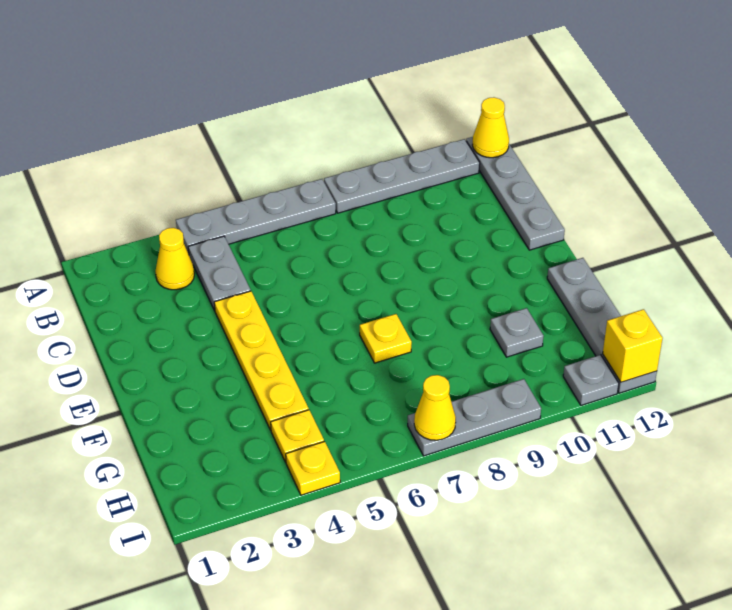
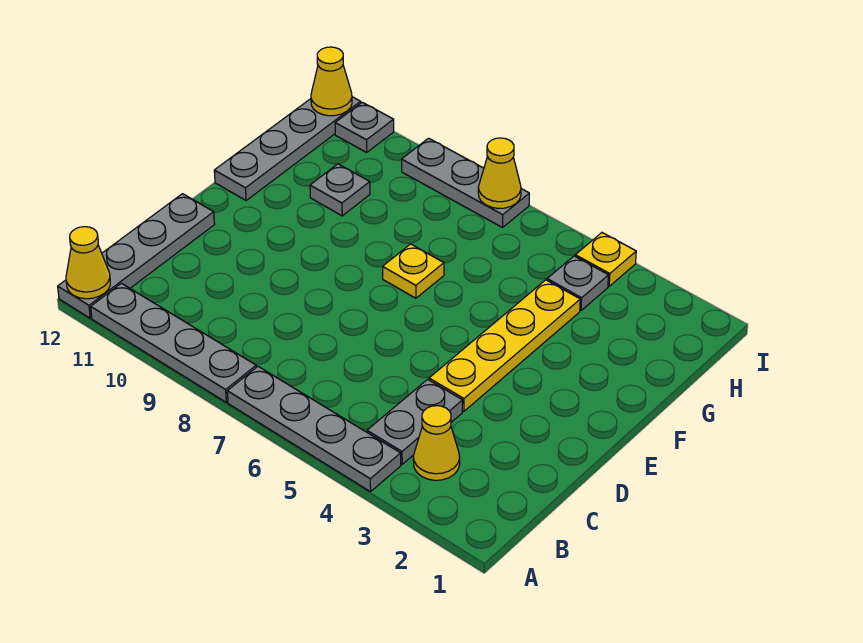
yellow 1x1 plate [271,410,324,462] -> grey 1x1 plate [547,256,609,311]
yellow 1x1 brick [603,309,663,382] -> yellow 1x1 cone [311,47,352,116]

